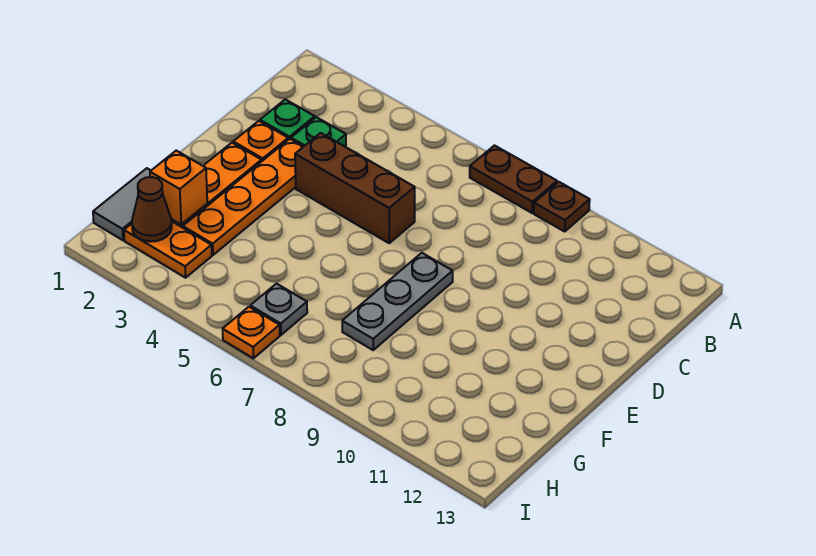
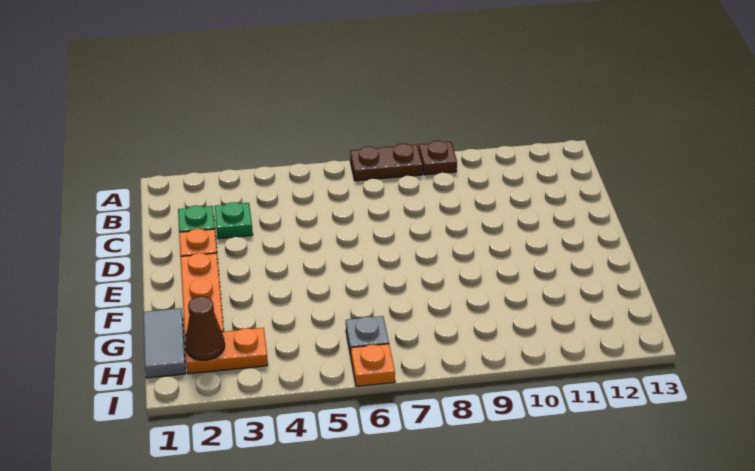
orange 1x4 plate [183,139,303,255] -> none
brown 1x3 brick [295,133,415,243] -> none
grey 1x3 plate [342,253,453,350] -> none
orange 1x1 brick [150,151,207,225] -> none

